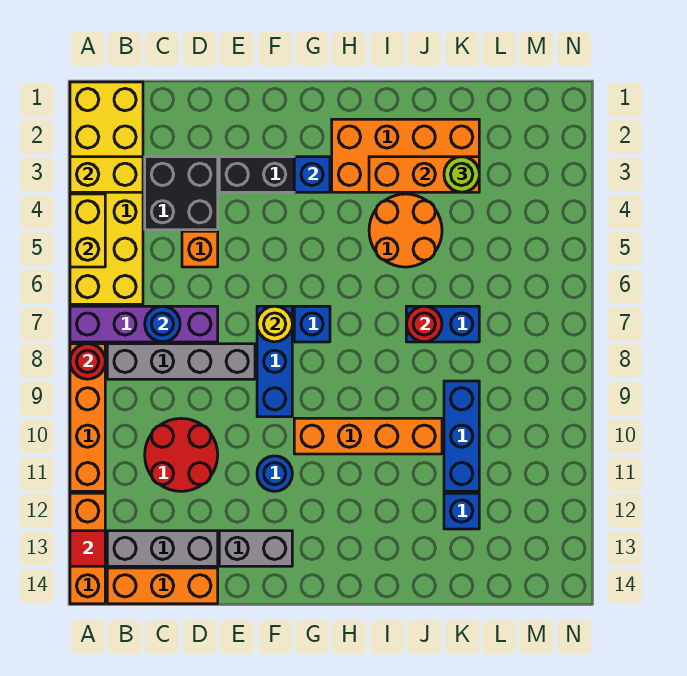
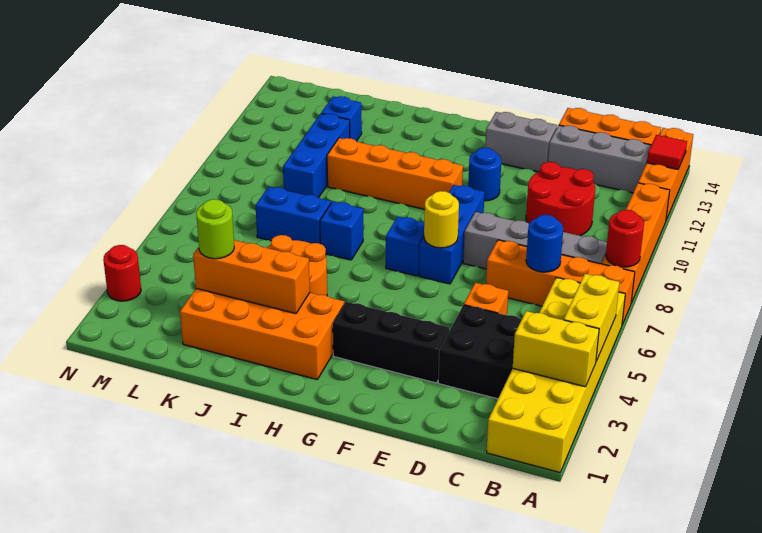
purple 1x4 brick [70,306,218,342] -> orange 1x4 brick [486,240,635,325]
blue 1x1 brick [294,157,330,192] -> blue 1x1 brick moved to [320,201,363,260]
red 1x1 round brick [407,306,442,342] -> red 1x1 round brick moved to [103,245,141,301]

